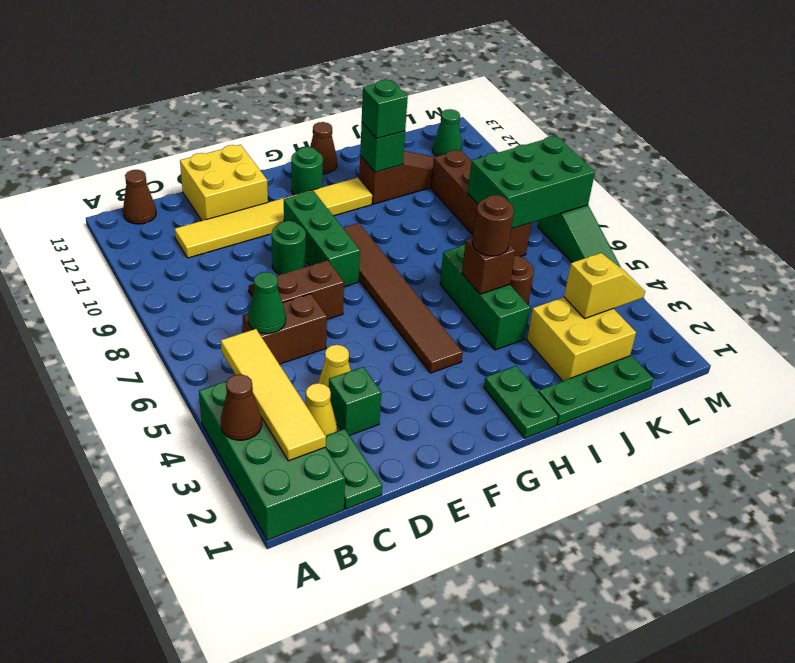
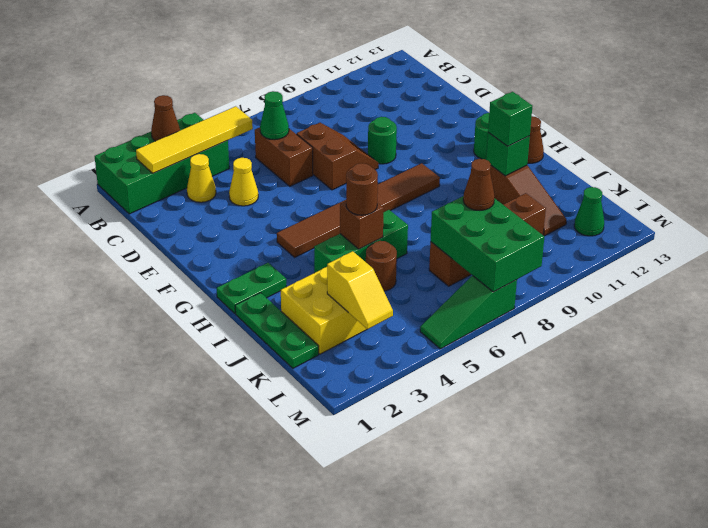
brown 1x1 cone [123,170,156,224] -> brown 1x1 cone moved to [463,159,495,210]
green 1x2 plate [326,429,382,509] -> none
yellow 1x6 tile [175,177,372,258] -> none
green 1x1 brick [329,367,381,435] -> none
yellow 2x2 brick [180,145,268,221] -> none
green 1x3 brick [284,191,360,287] -> none

